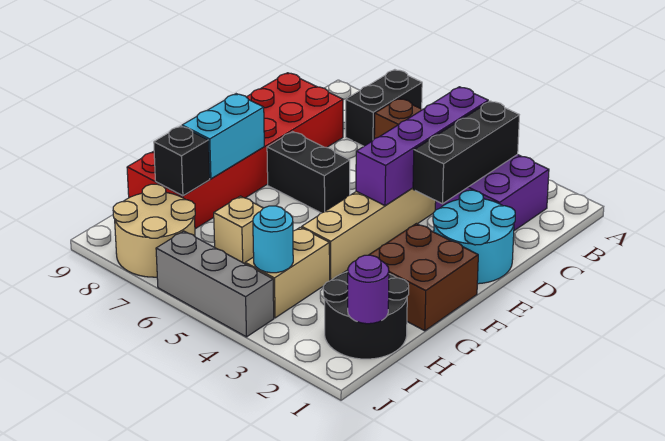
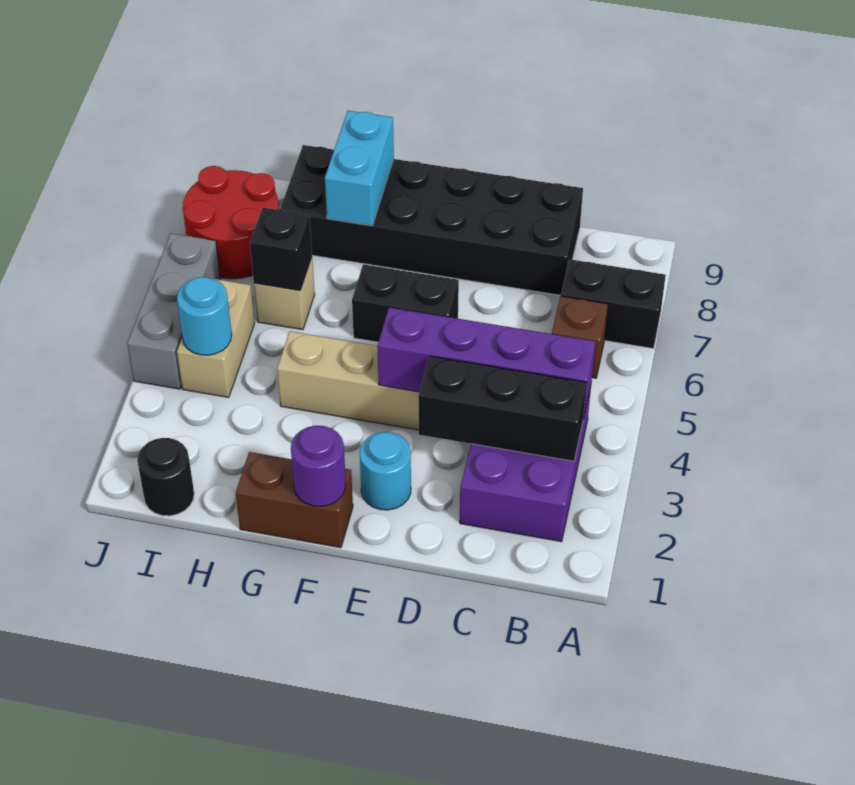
red 2x6 brick [127,73,343,229] -> black 2x6 brick [280,145,583,295]
cyan 2x2 round brick [433,190,515,284] -> cyan 1x1 round brick [360,432,411,510]
black 1x2 brick [267,132,350,213] -> black 1x2 brick turned to [352,264,459,342]
brown 2x2 brick [369,224,478,331] -> brown 1x2 brick [236,452,353,548]
cyan 1x2 brick [182,94,264,179] -> cyan 1x2 brick turned to [325,111,394,226]
black 2x2 round brick [323,272,409,359] -> black 1x1 round brick [137,438,194,516]
tan 1x2 brick [245,227,330,318] -> tan 1x2 brick turned to [177,278,255,398]
black 1x1 brick [154,126,210,196] -> black 1x1 brick moved to [250,208,312,291]
purple 1x1 round brick [348,255,389,324] -> purple 1x1 round brick moved to [291,426,346,506]
tan 2x2 round brick [113,184,195,277] -> red 2x2 round brick [183,166,279,279]

